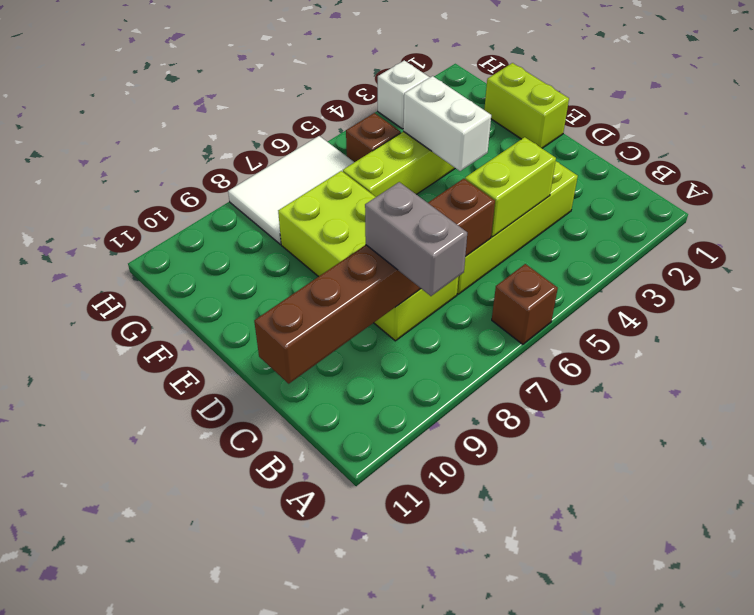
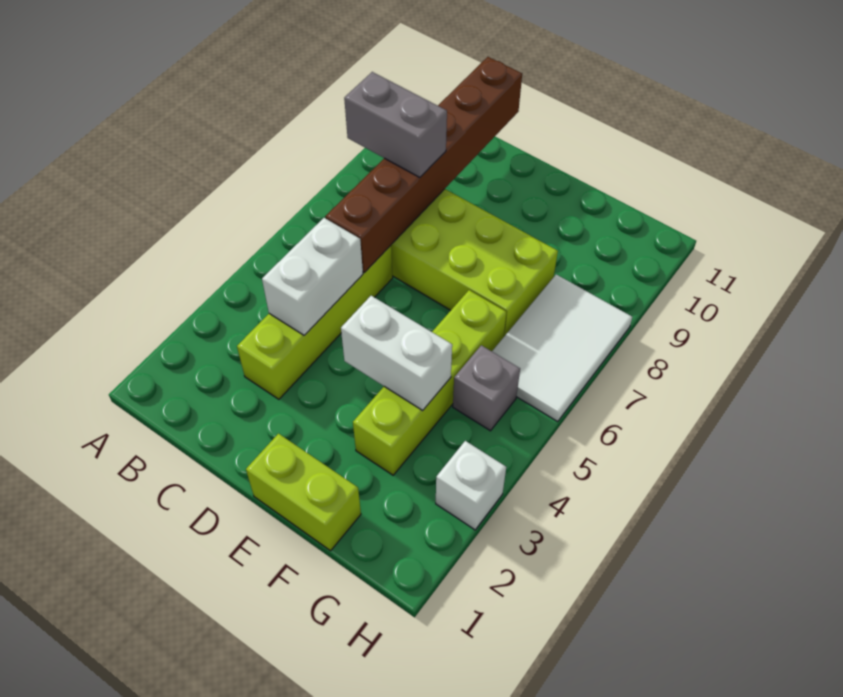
brown 1x1 brick [492,264,558,344] -> none
lime 1x2 brick [465,137,556,237] -> white 1x2 brick [262,218,363,335]
brown 1x1 brick [346,113,401,162] -> grey 1x1 brick [453,345,520,431]

